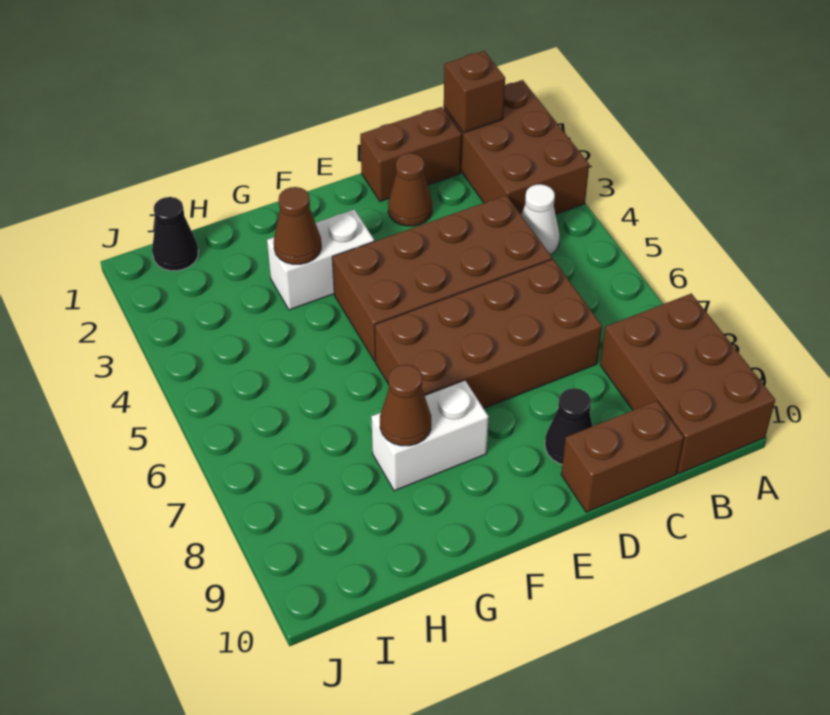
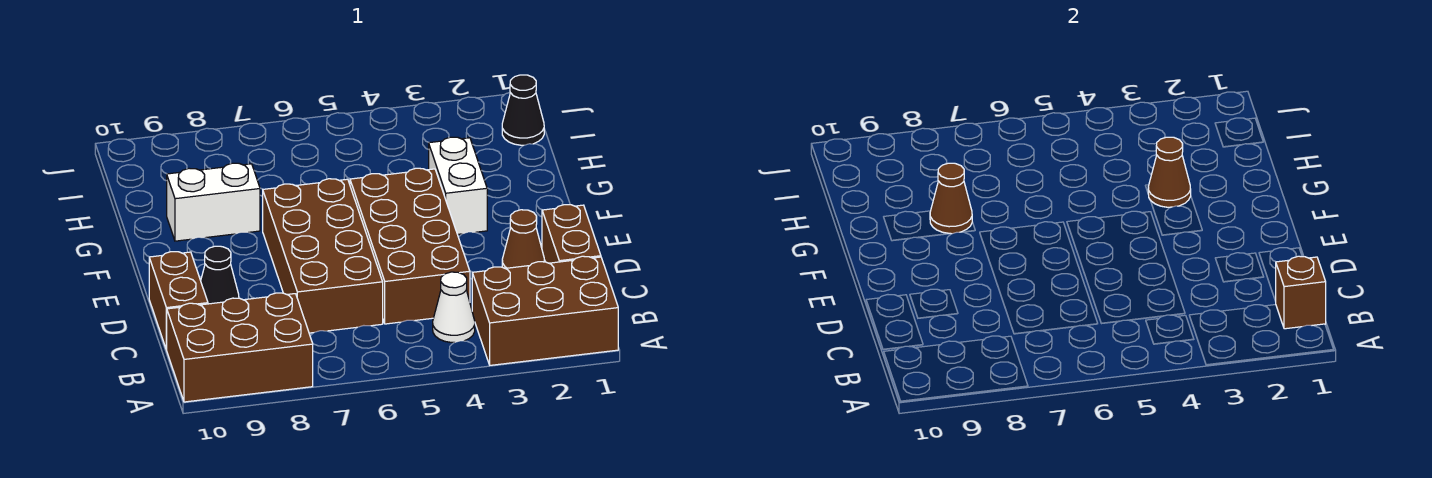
white 1x2 brick [371,380,489,491] -> white 1x2 brick turned to [167,163,260,241]

